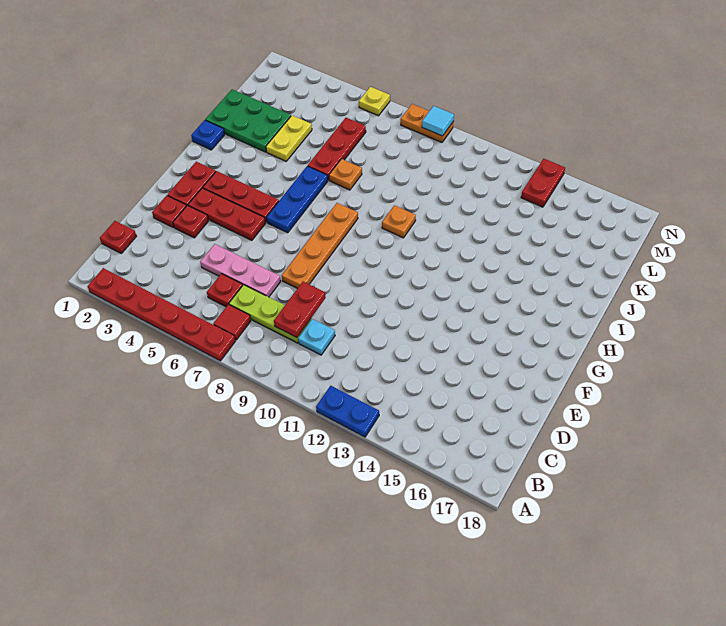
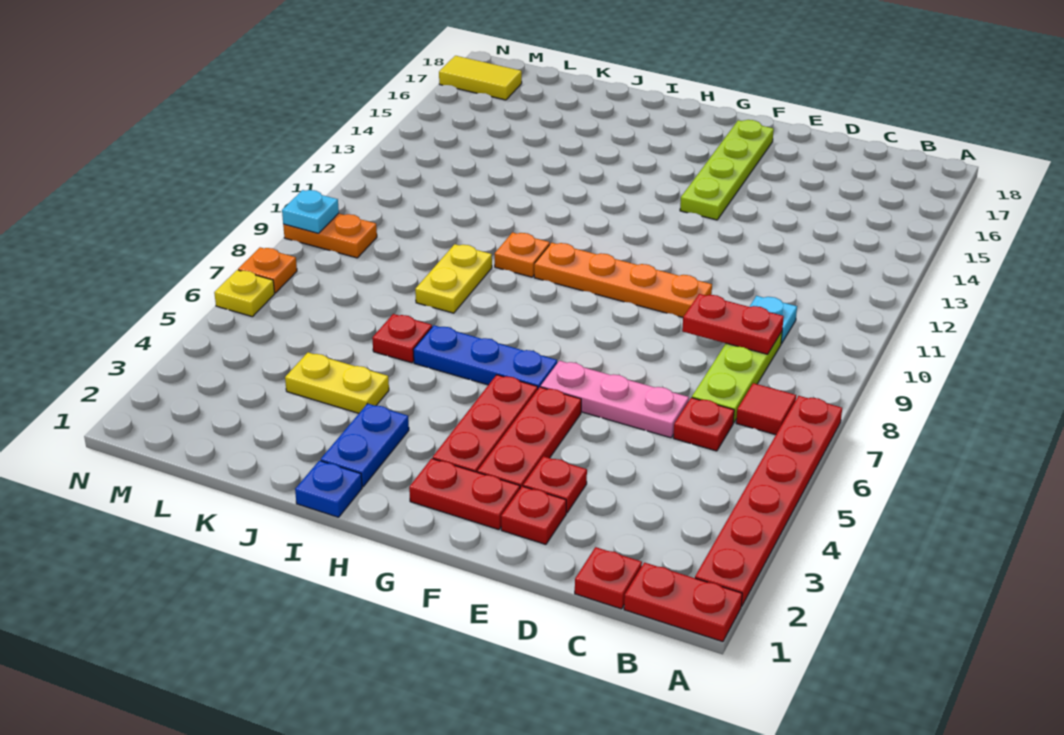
blue 1x2 plate [316,386,379,437] -> blue 1x2 plate moved to [320,404,409,487]
pink 1x3 plate [200,244,281,297] -> pink 1x3 plate turned to [541,361,689,438]
orange 1x4 plate [282,203,358,289] -> orange 1x4 plate moved to [534,243,712,317]
none -> lime 1x4 plate [680,120,774,220]
green 2x3 plate [205,89,291,152] -> none
red 1x3 plate [308,118,366,180] -> red 1x1 plate [372,314,432,363]
orange 1x1 plate [329,159,362,190] -> orange 1x1 plate moved to [238,247,297,293]
none -> yellow 1x2 plate [415,244,492,313]
red 1x2 plate [521,159,565,207] -> red 1x2 plate moved to [624,563,742,642]
none -> yellow 1x2 tile [439,56,522,100]
orange 1x2 plate [401,104,454,142] -> orange 1x2 plate turned to [283,213,377,258]
cyan 1x1 tile [422,106,454,136] -> cyan 1x1 plate [282,190,339,233]

